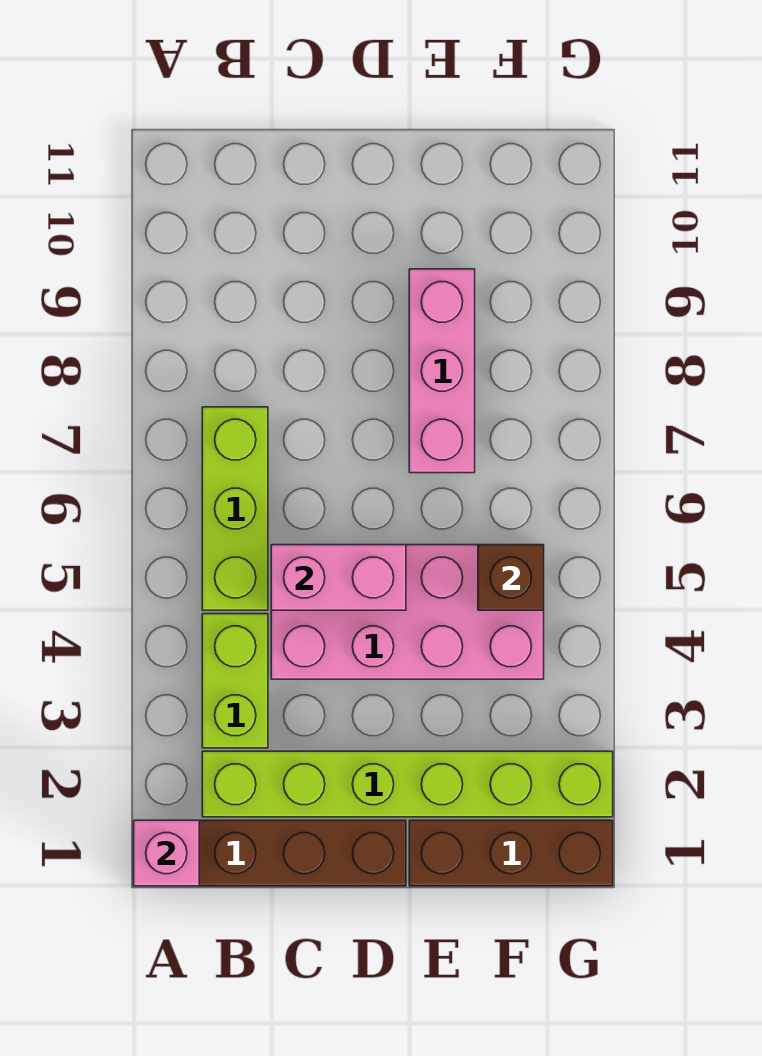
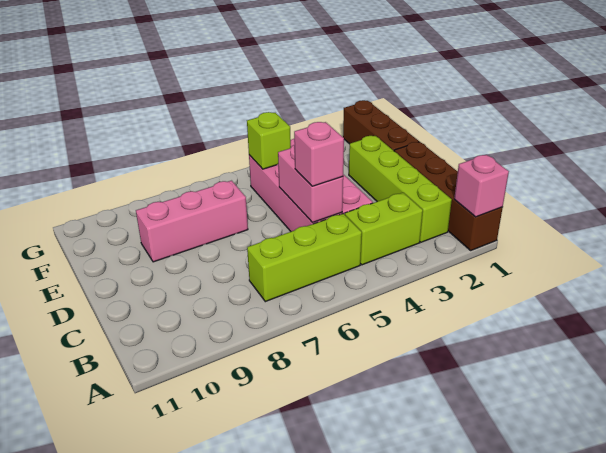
lime 1x6 brick [202,751,613,817] -> lime 1x4 brick [349,136,452,242]
none -> pink 1x1 brick [294,122,344,186]
brown 1x1 brick [478,545,544,610] -> lime 1x1 brick [247,112,291,169]

